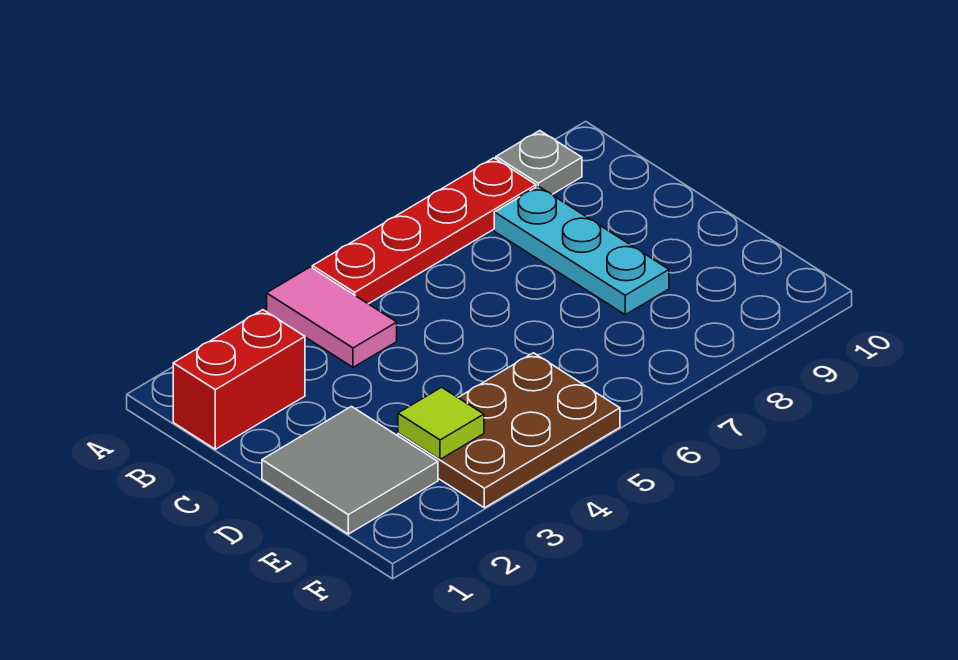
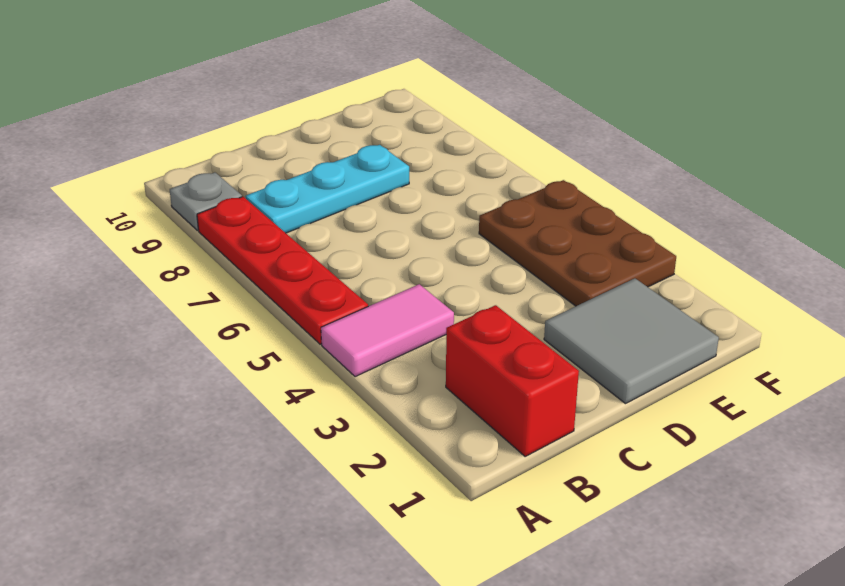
lime 1x1 tile [398,387,484,459] -> none

